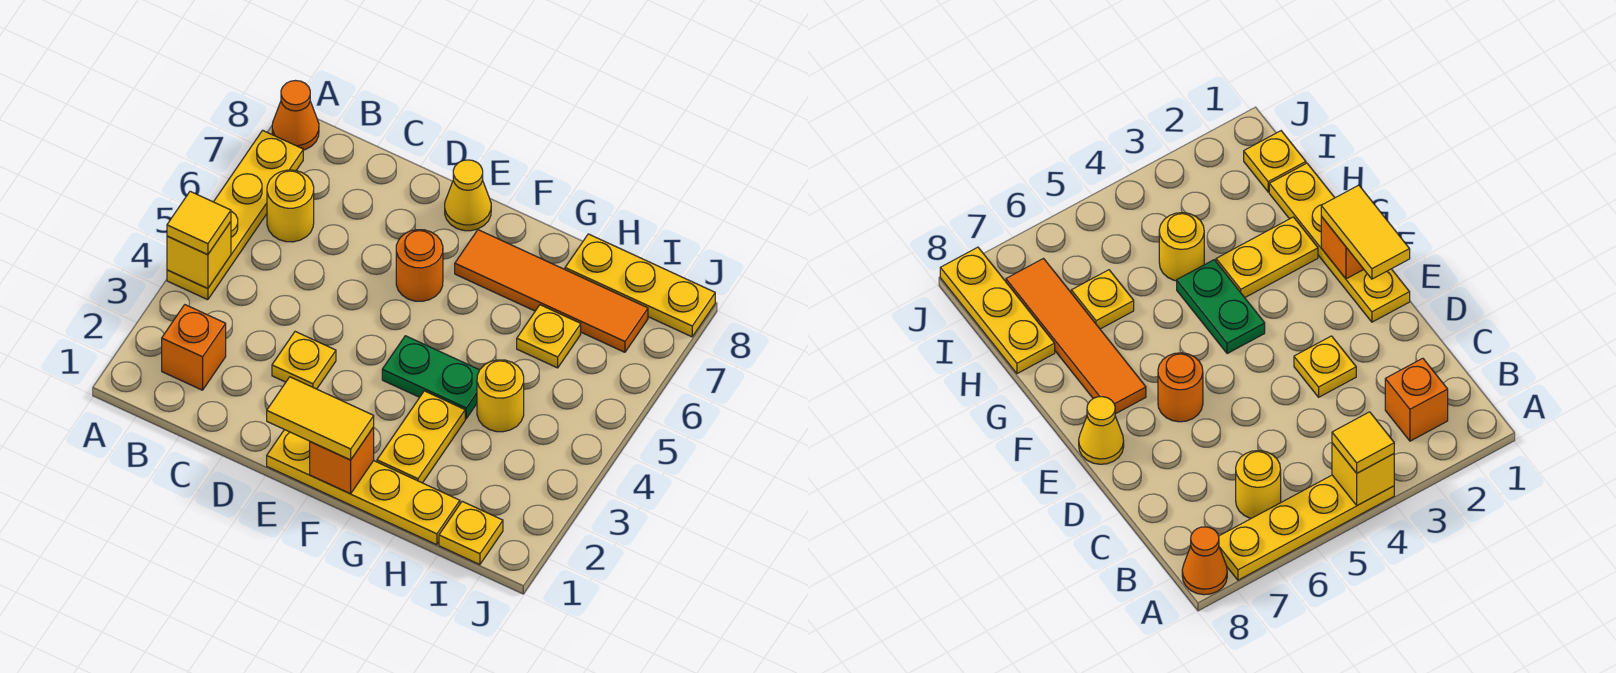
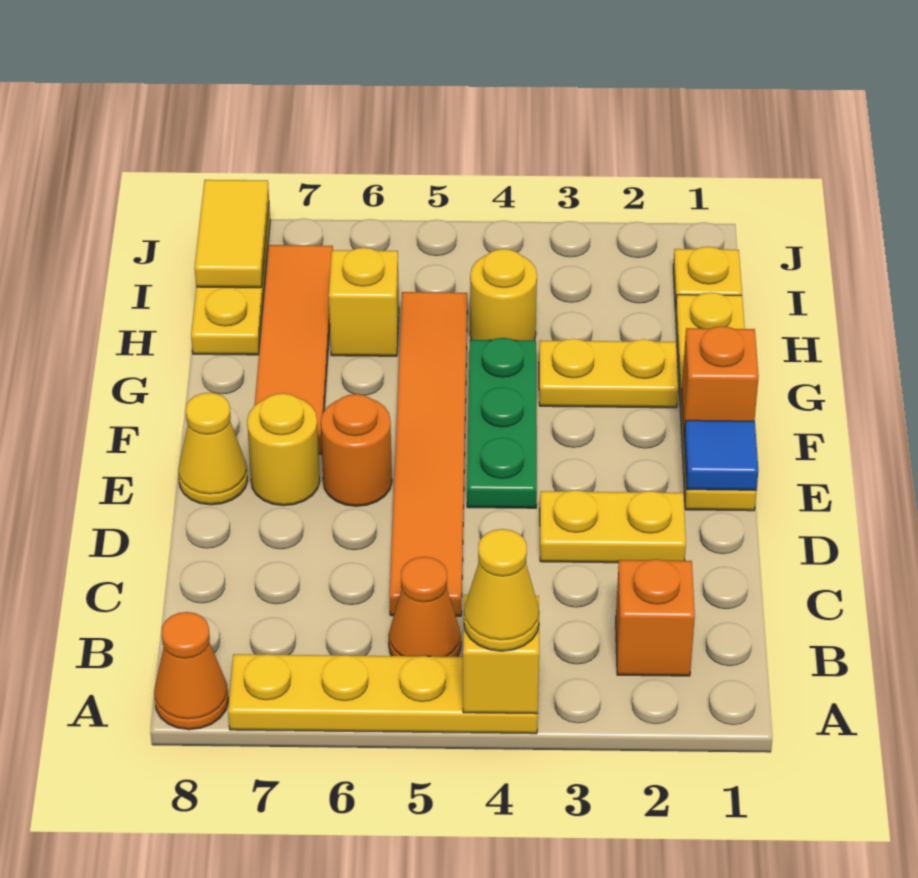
yellow 1x1 tile [167,191,231,255] -> yellow 1x1 cone [464,529,540,651]
none -> orange 1x1 cone [388,557,461,657]
yellow 1x1 round brick [267,170,314,242] -> yellow 1x1 round brick moved to [247,393,320,506]
none -> orange 1x6 tile [389,292,467,616]
yellow 1x1 plate [272,332,336,389] -> yellow 1x2 plate [540,490,686,563]
none -> blue 1x1 tile [684,420,758,490]
yellow 1x2 tile [267,377,374,460] -> yellow 1x2 tile moved to [195,180,269,288]
green 1x2 plate [382,336,479,419] -> green 1x3 plate [467,338,537,508]
yellow 1x1 plate [517,305,581,368] -> yellow 1x1 brick [329,248,399,356]

